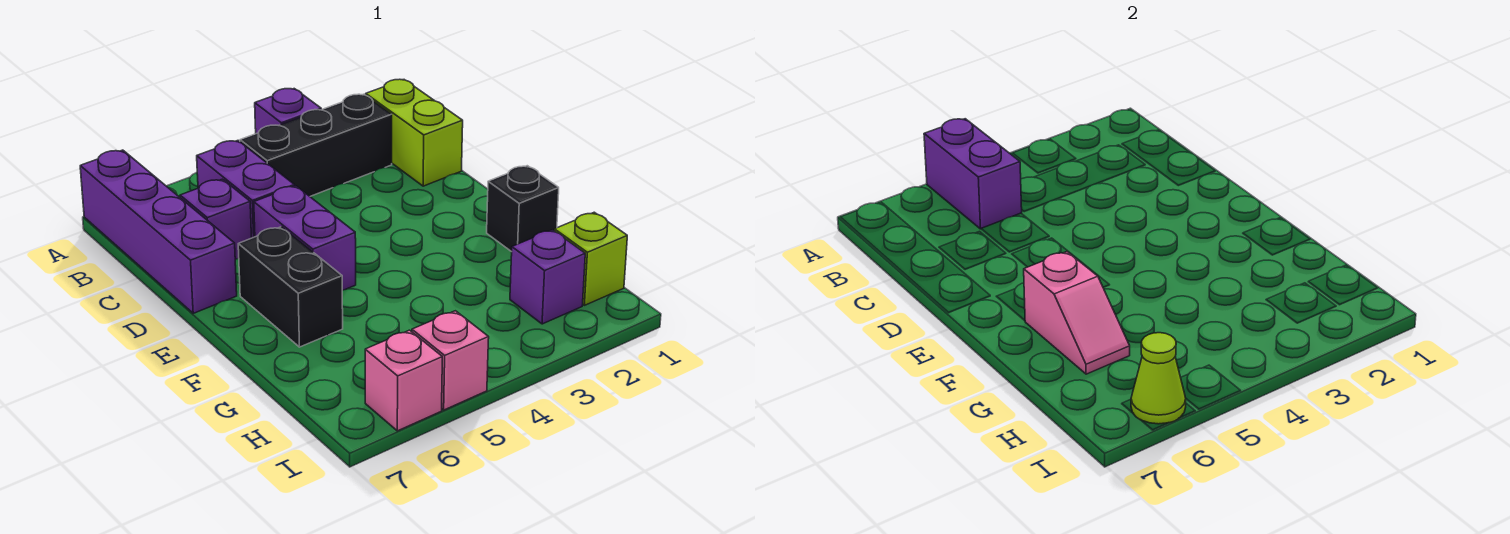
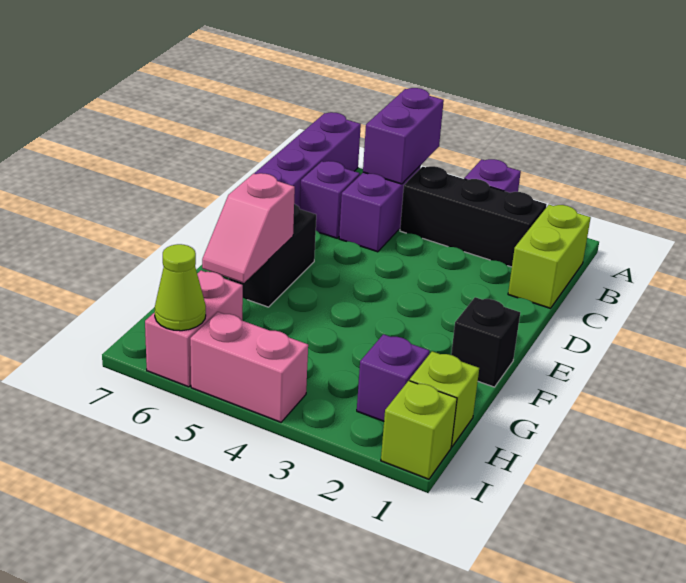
purple 1x2 brick [254,186,356,290] -> none
none -> lime 1x1 brick [381,381,457,479]
pink 1x1 brick [412,311,489,410] -> pink 1x2 brick [190,312,308,422]
pink 1x1 brick [365,330,442,431] -> pink 1x2 brick [145,270,243,387]

